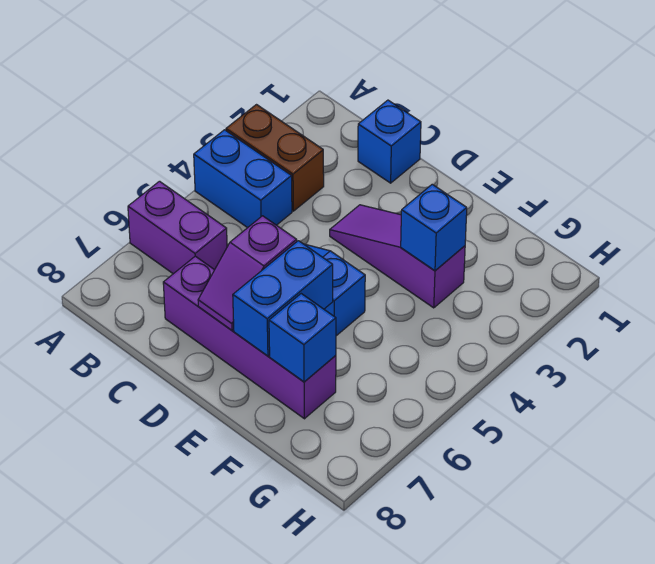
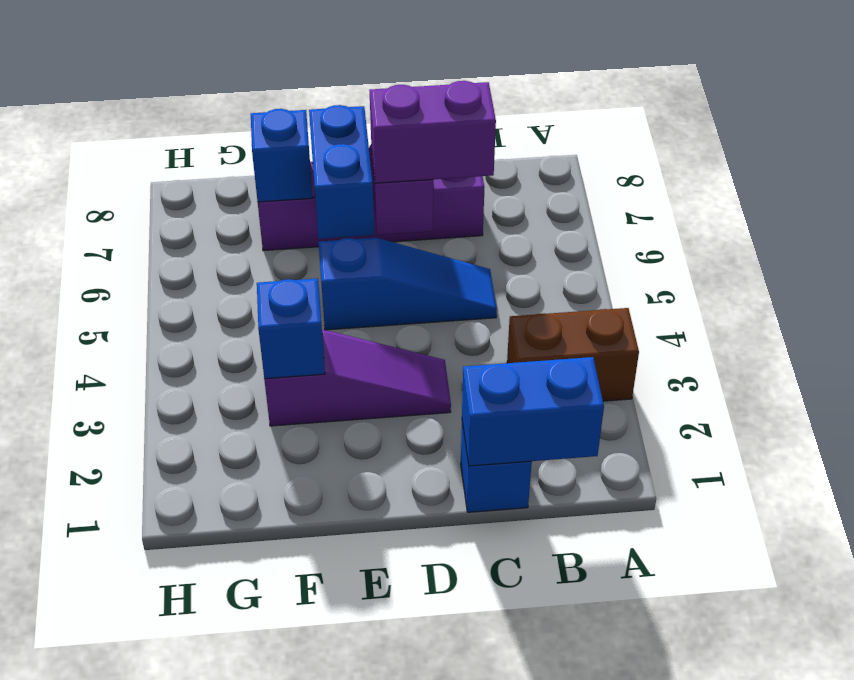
blue 1x2 brick [194,130,292,228] -> blue 1x2 brick moved to [462,357,604,466]
purple 1x2 brick [128,181,227,274] -> purple 1x2 brick moved to [369,81,496,183]

